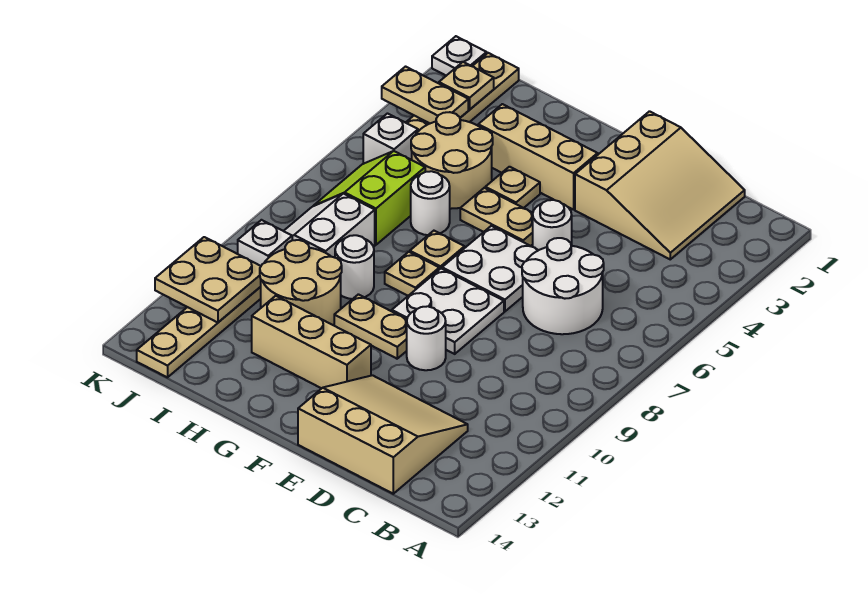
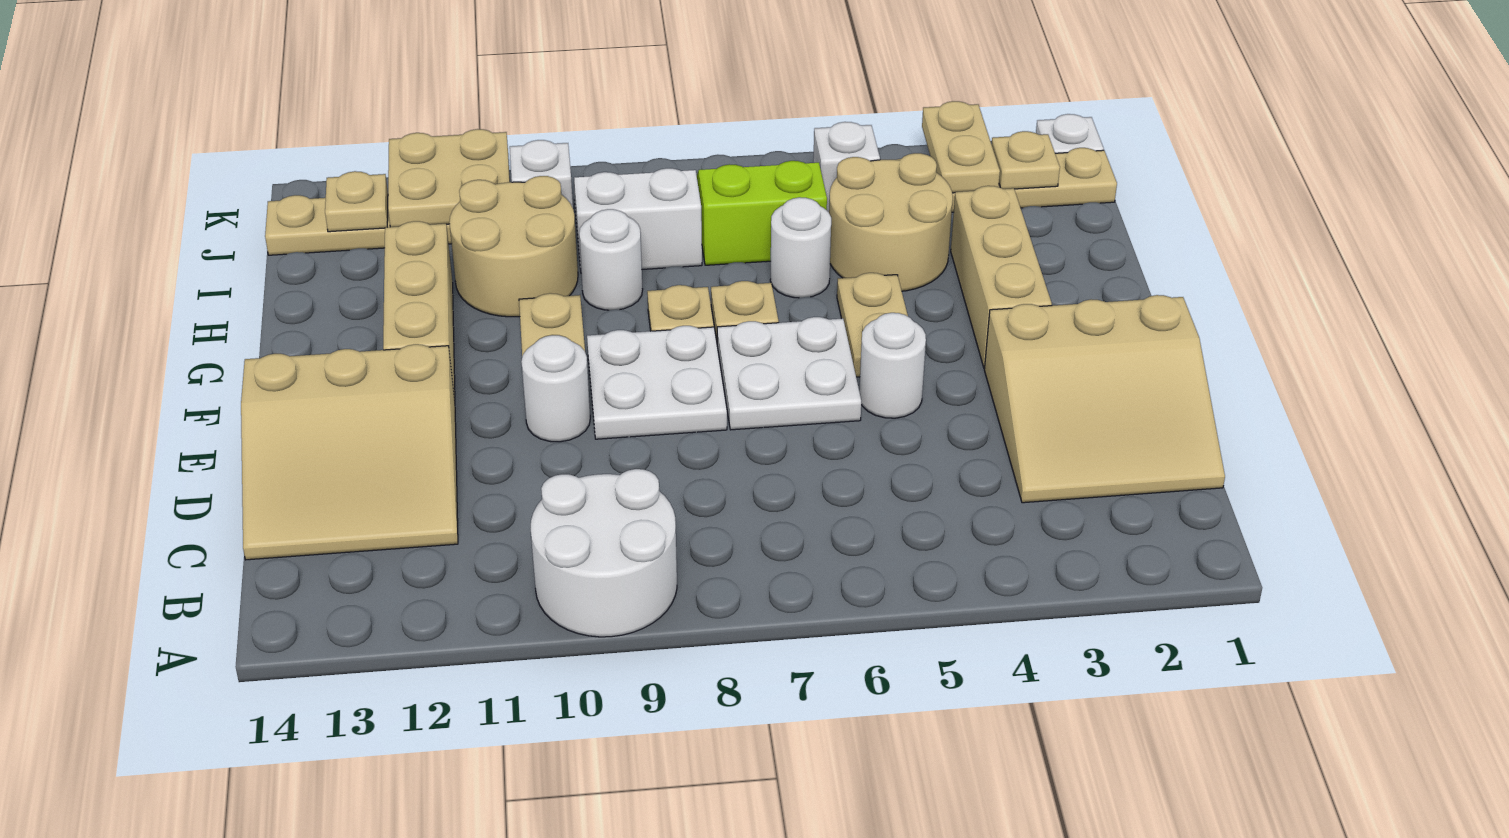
white 2x2 round brick [522,238,604,334] -> white 2x2 round brick moved to [531,469,677,637]
tan 3x3 slope [298,375,468,494] -> tan 3x3 slope turned to [241,344,458,560]
tan 1x1 plate [485,167,540,208] -> tan 1x1 plate moved to [325,171,388,232]

